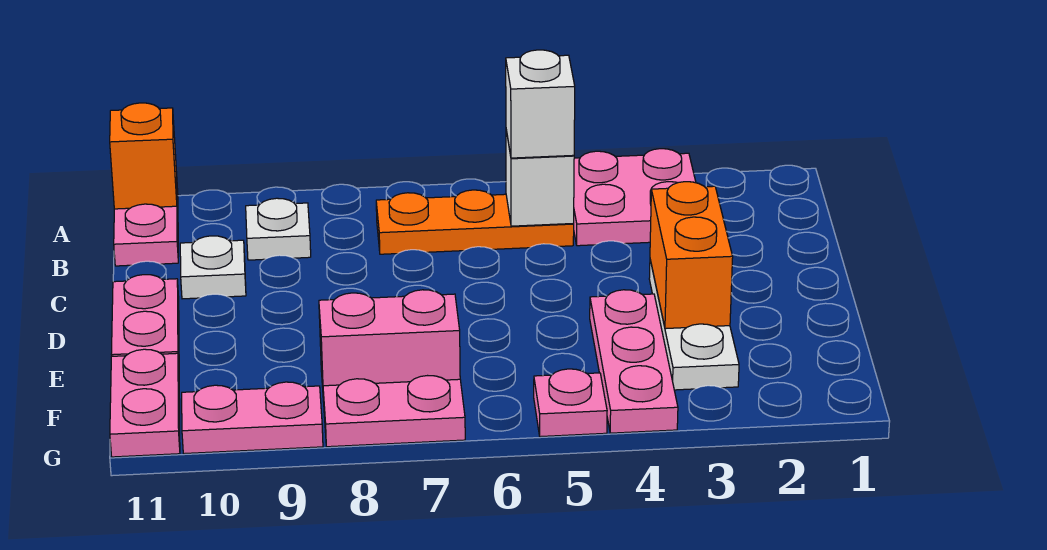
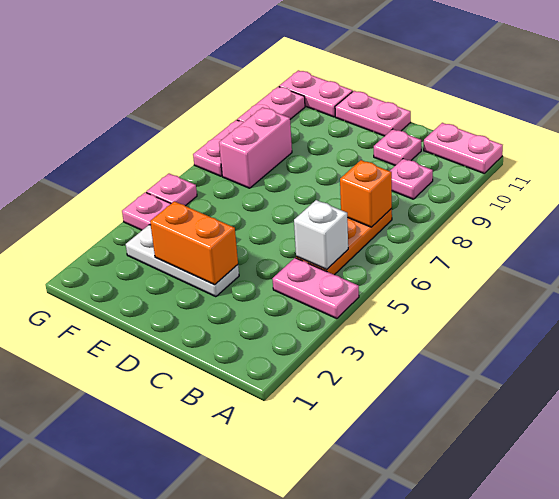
pink 2x2 plate [573,149,696,246] -> pink 1x2 plate [272,258,359,319]
orange 1x1 brick [110,103,177,209] -> orange 1x1 brick moved to [340,160,392,227]
white 1x1 brick [506,50,575,158] -> none
white 1x1 plate [246,198,311,260] -> pink 1x1 plate [390,159,433,199]
white 1x1 plate [180,236,246,299] -> pink 1x1 plate [374,129,421,165]

